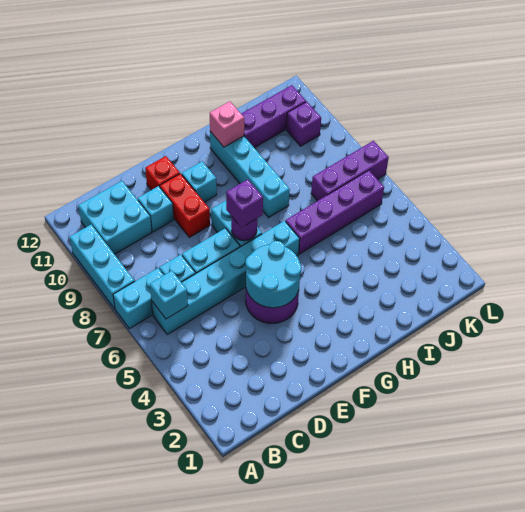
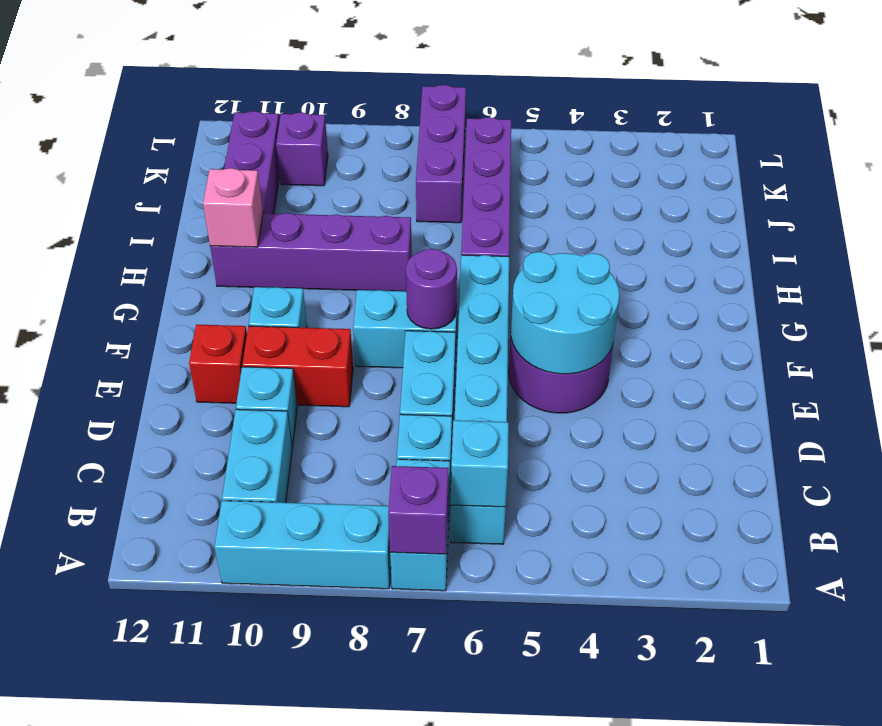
cyan 2x2 brick [78,181,152,254] -> cyan 1x2 brick [222,409,292,503]
purple 1x1 brick [226,179,263,227] -> purple 1x1 brick moved to [388,466,448,554]
cyan 1x4 brick [210,132,290,217] -> purple 1x4 brick [210,213,412,291]

